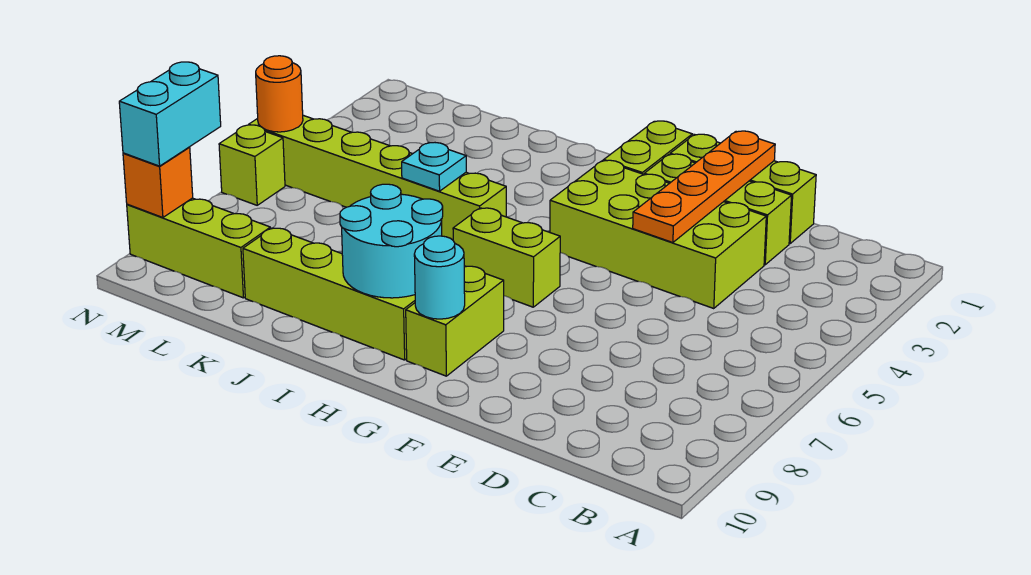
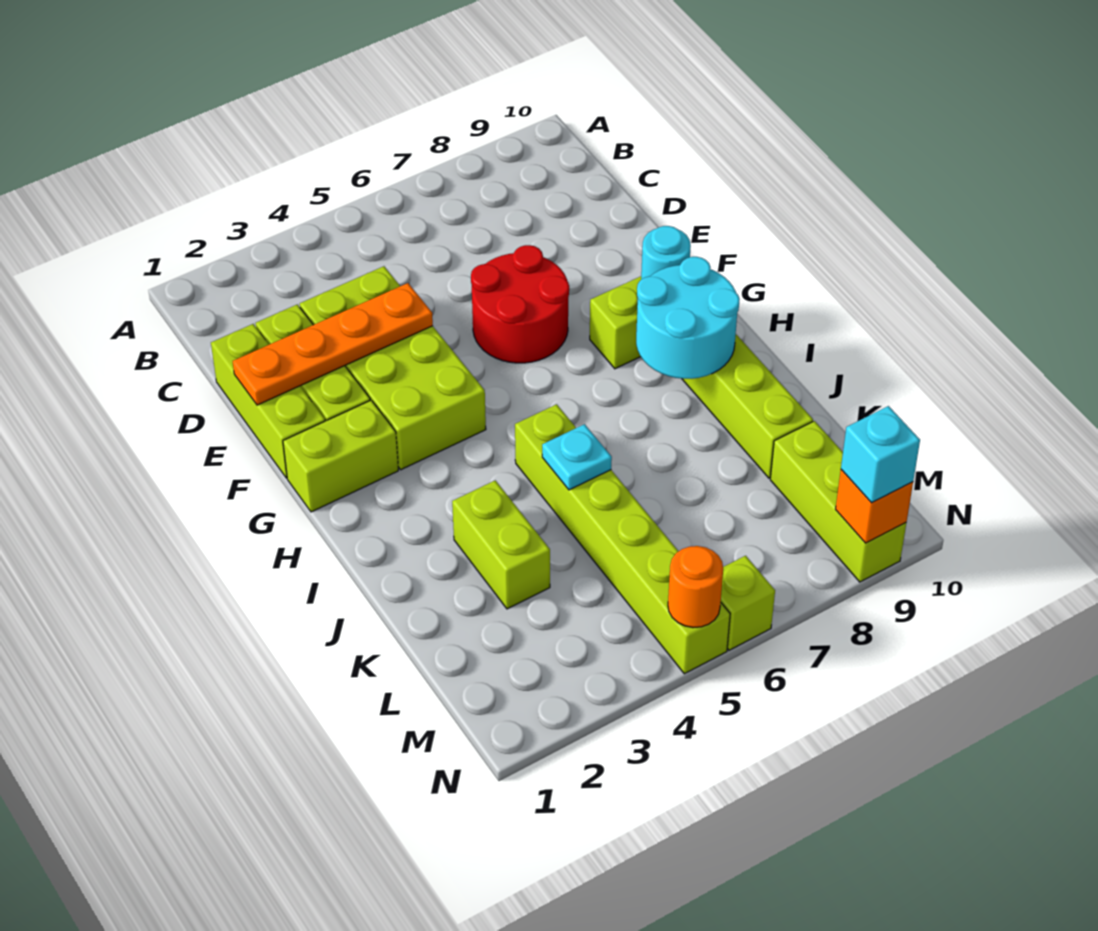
none -> red 2x2 round brick [471,245,569,363]
lime 1x2 brick [453,208,560,307] -> lime 1x2 brick moved to [452,480,550,609]
cyan 1x2 brick [119,62,221,166] -> cyan 1x1 brick [841,406,920,503]

